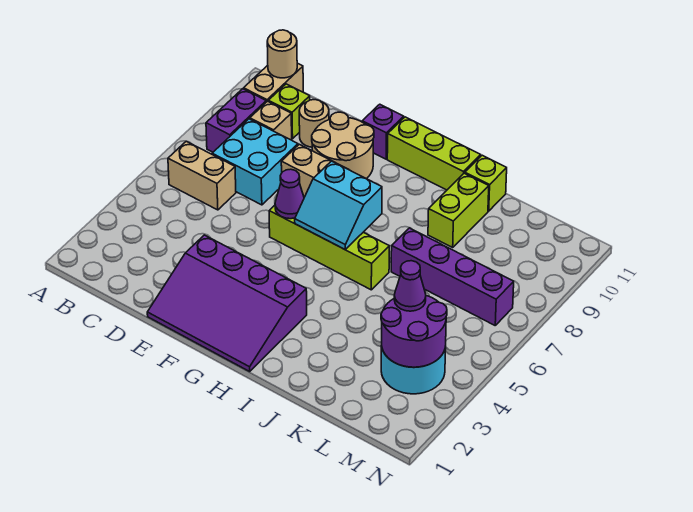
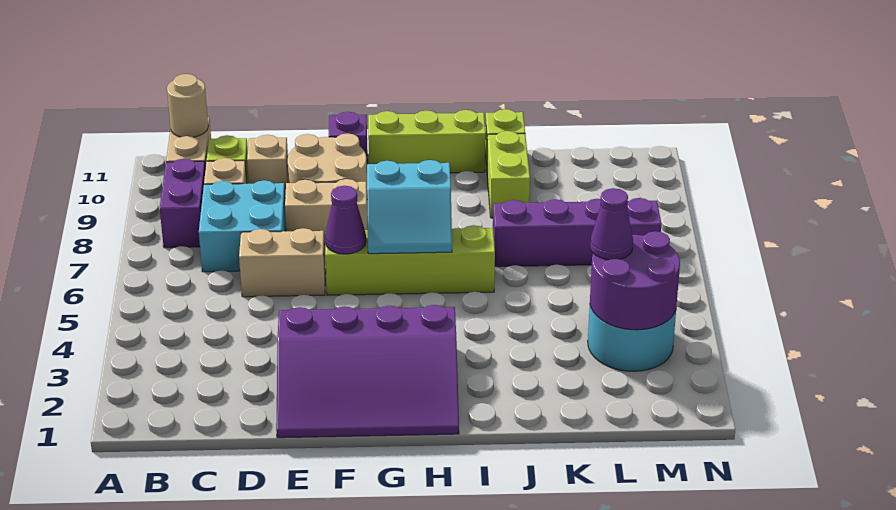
tan 1x2 brick [168,141,236,210] -> tan 1x2 brick moved to [239,228,326,297]
tan 1x1 round brick [299,100,329,147] -> tan 1x1 brick [247,135,289,195]

